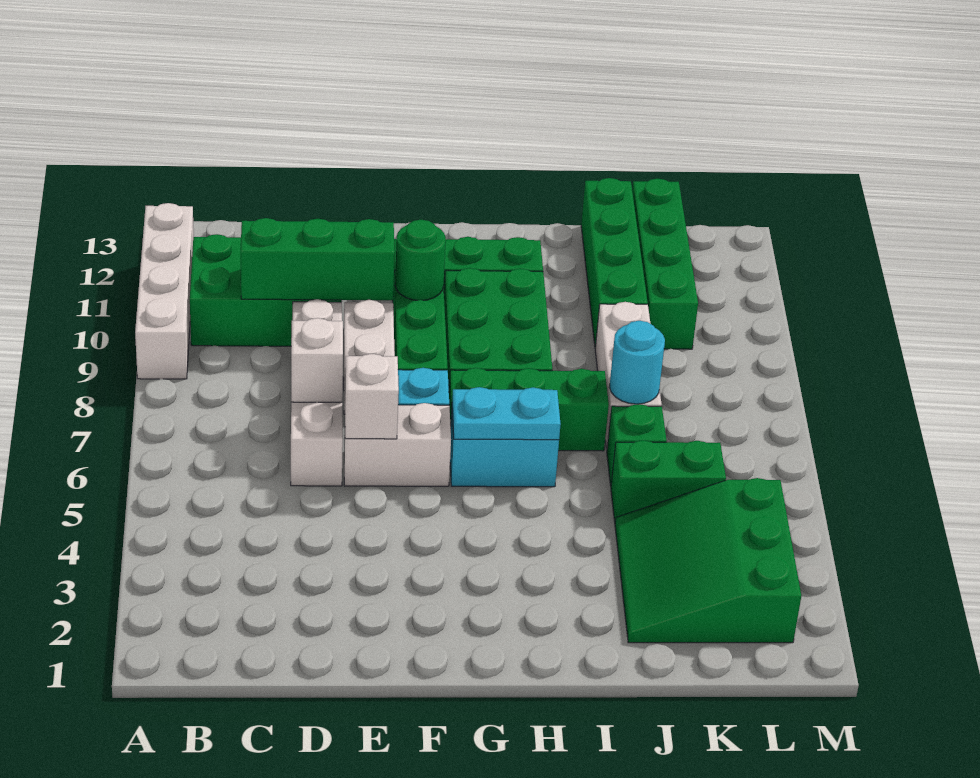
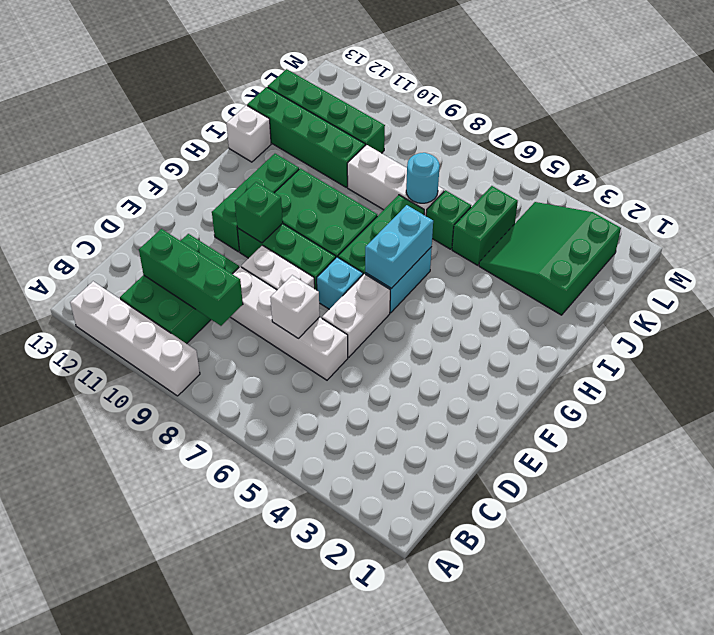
green 1x3 brick [241,218,395,300] -> green 1x3 brick turned to [139,229,243,326]
white 1x1 brick [345,354,399,439] -> white 1x1 brick moved to [226,105,271,162]
green 1x1 round brick [395,220,446,300] -> green 1x1 brick [235,182,283,243]
cyan 1x2 plate [452,387,561,440] -> cyan 1x2 brick [365,205,433,289]
green 3x3 slope [615,478,801,643] -> green 3x3 slope turned to [479,202,621,315]

